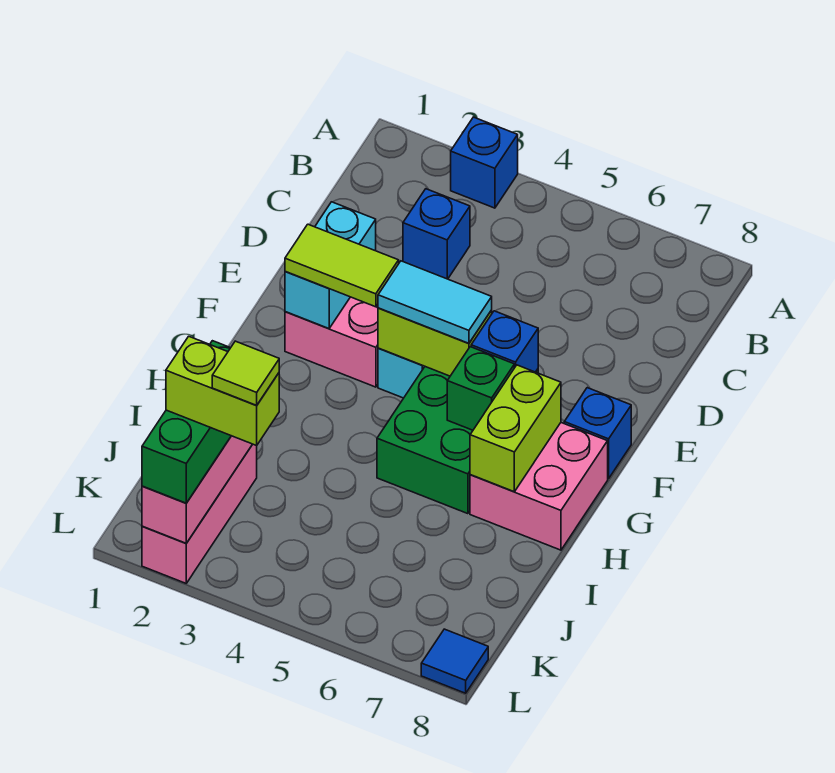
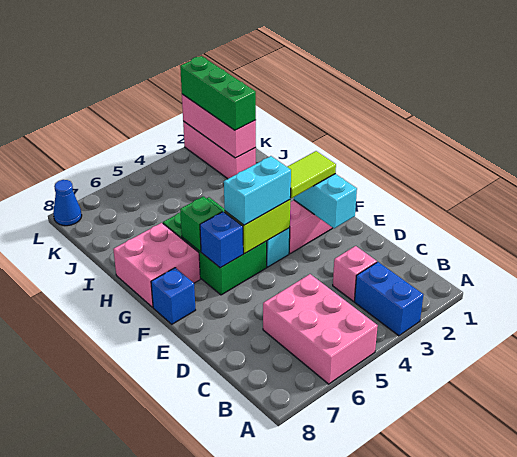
blue 1x1 brick [451,117,518,208] -> blue 1x2 brick [355,262,423,336]
none -> pink 2x3 brick [263,274,378,384]
blue 1x1 brick [403,189,470,279] -> pink 1x1 brick [333,246,377,301]
cyan 1x2 tile [378,261,492,343] -> cyan 1x2 brick [224,156,291,225]
lime 1x2 brick [470,365,561,492] -> none
lime 1x2 brick [166,336,279,446] -> none
lime 1x1 tile [212,341,279,405] -> none
blue 1x1 tile [421,629,488,693] -> blue 1x1 cone [53,180,82,226]

